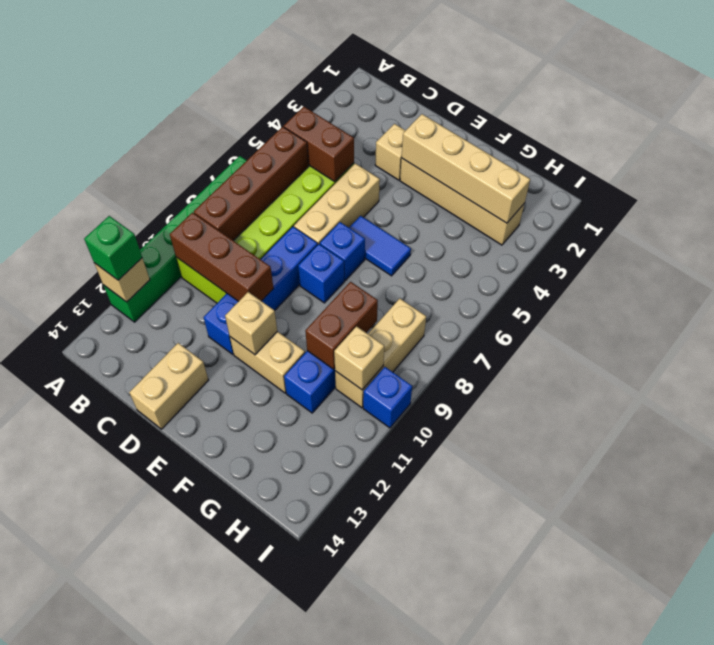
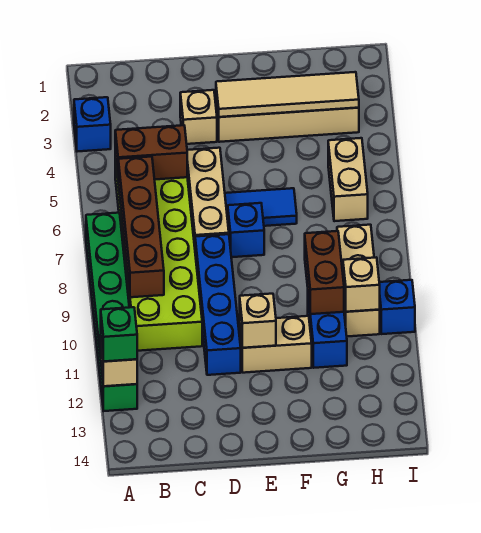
brown 1x3 brick [170,213,274,301] -> none
tan 1x2 brick [129,343,208,429] -> tan 1x2 brick moved to [328,138,368,221]
tan 1x4 brick [402,114,530,223] -> tan 1x4 tile [216,72,359,117]
blue 1x1 brick [298,244,344,303] -> blue 1x1 brick moved to [74,97,111,152]

